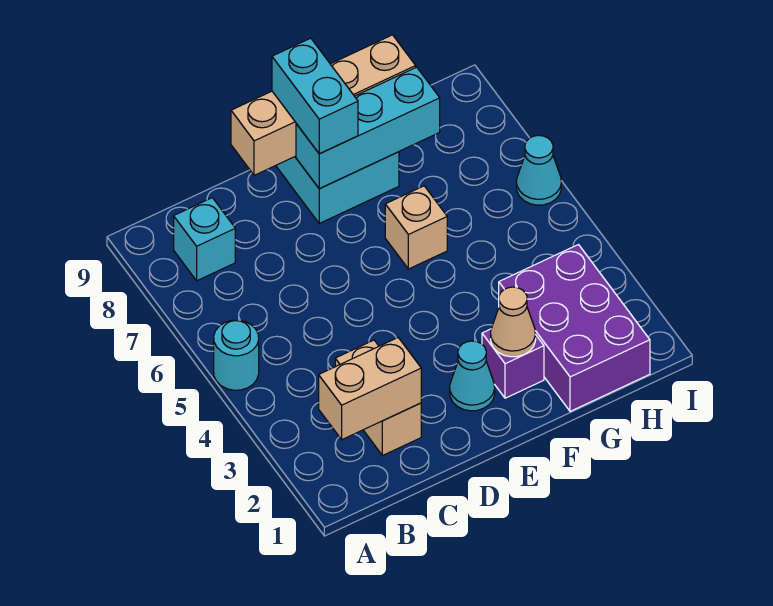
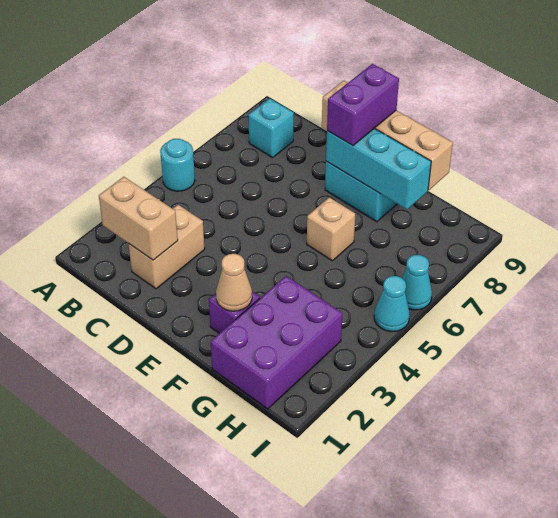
cyan 1x1 cone [450,341,495,411] -> cyan 1x1 cone moved to [374,276,410,332]
cyan 1x2 brick [272,38,358,154] -> purple 1x2 brick [327,64,399,145]

